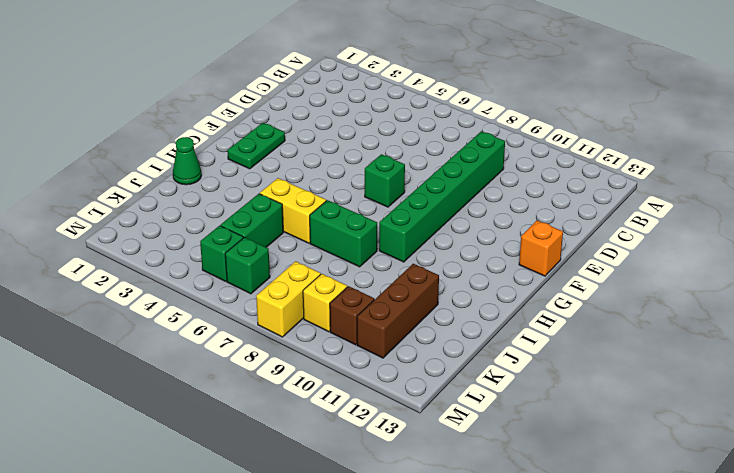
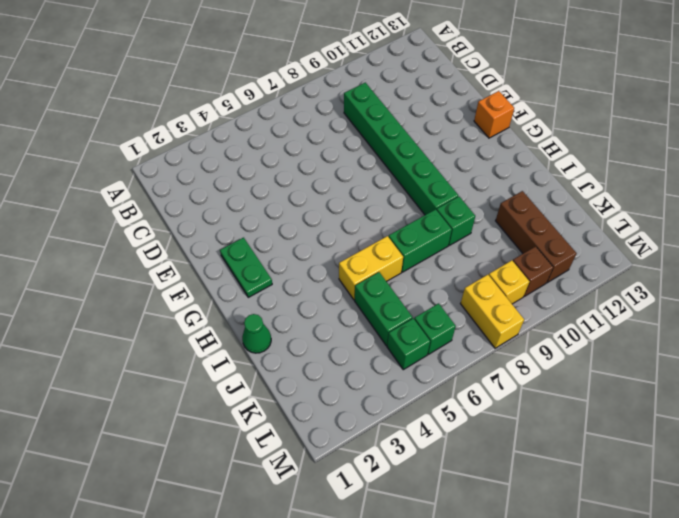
green 1x1 brick [365,154,405,207] -> green 1x1 brick moved to [437,196,475,245]

